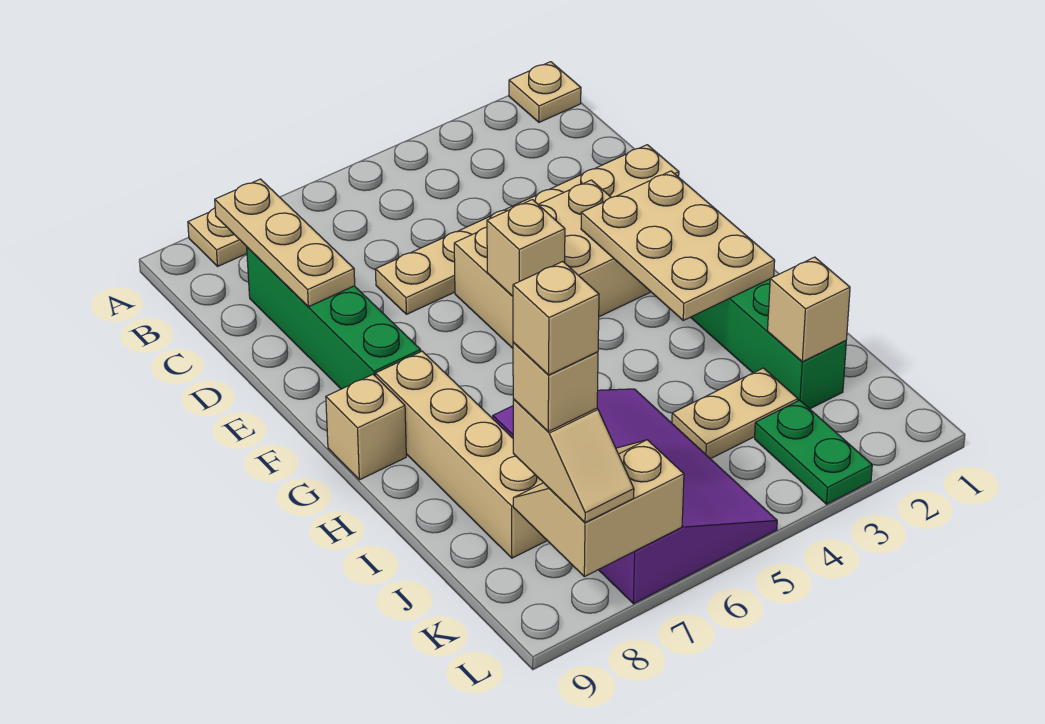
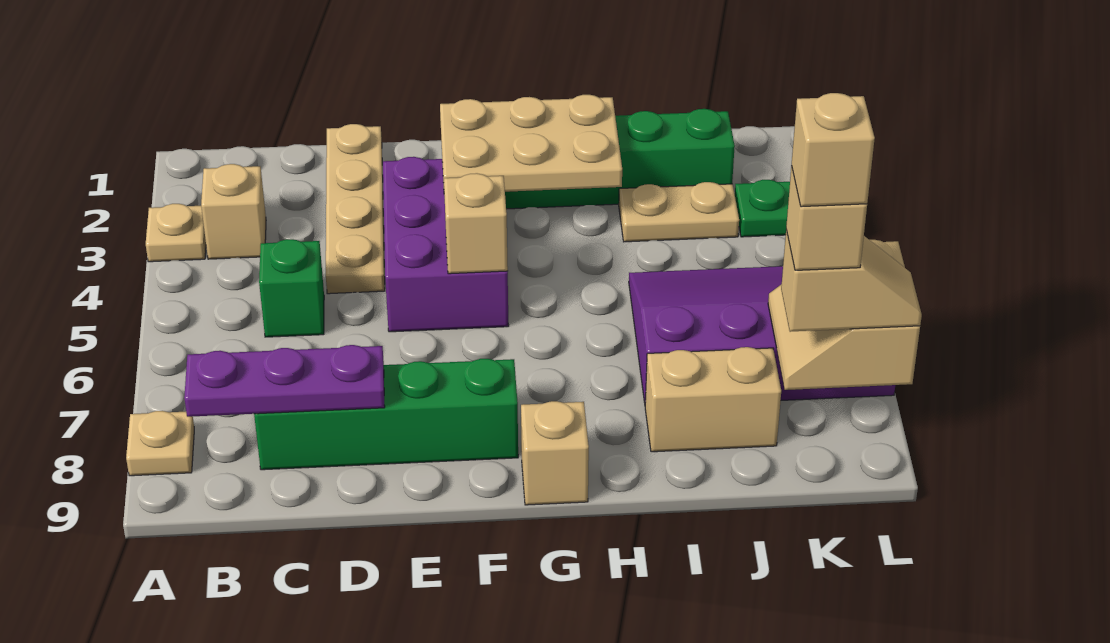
tan 1x1 plate [509,62,581,122] -> tan 1x1 plate moved to [146,204,206,262]
tan 1x3 plate [215,179,355,307] -> purple 1x3 plate [184,345,385,417]
none -> green 1x1 brick [259,239,324,337]
tan 1x6 plate [375,145,679,314] -> tan 1x4 plate [326,124,385,294]
tan 2x3 brick [454,180,651,348] -> purple 2x3 brick [383,157,509,332]
tan 1x4 brick [376,351,547,558] -> tan 1x2 brick [645,347,781,452]
tan 1x1 brick [768,257,850,362] -> tan 1x1 brick moved to [201,164,266,259]
tan 1x2 plate [672,368,798,459] -> tan 1x2 plate turned to [619,182,739,242]

